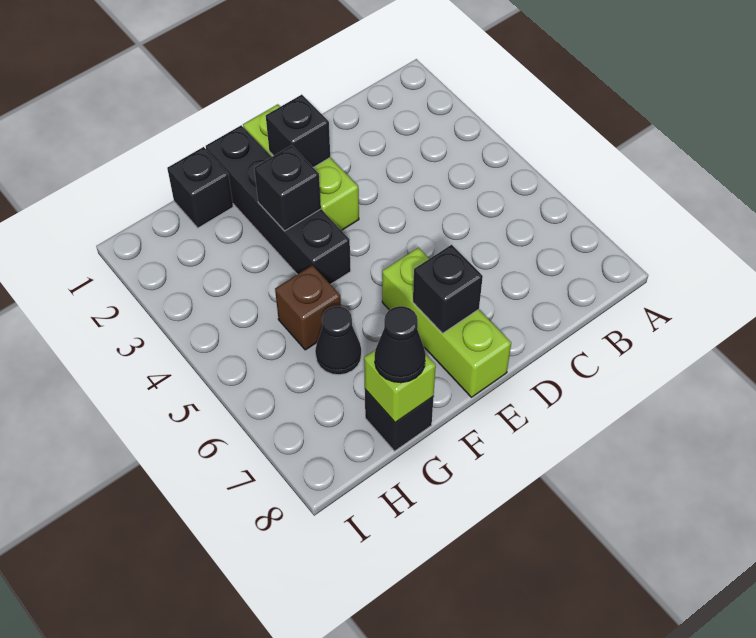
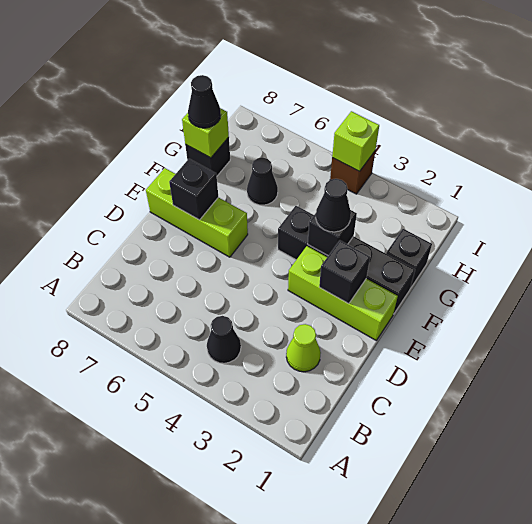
none -> black 1x1 cone [207,316,241,363]
none -> lime 1x1 cone [286,324,321,372]
none -> black 1x1 cone [316,179,351,232]
brown 1x1 brick [275,265,341,350] -> brown 1x1 brick moved to [330,151,375,194]
none -> lime 1x1 brick [332,111,379,171]

